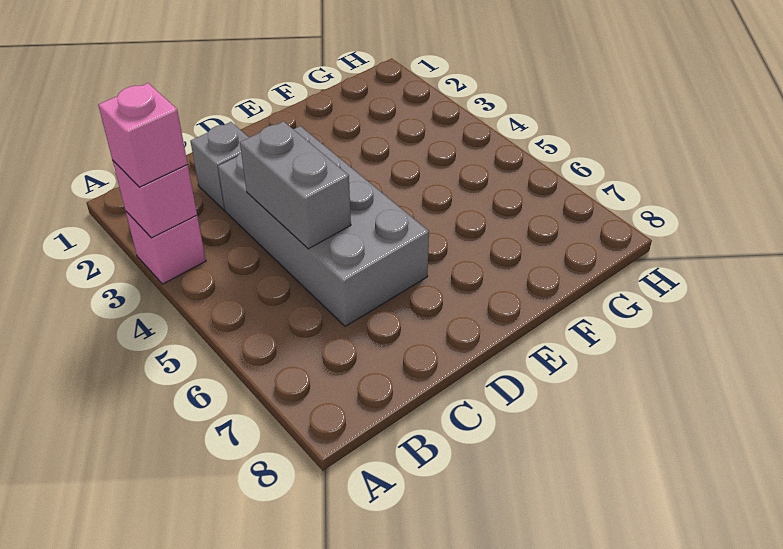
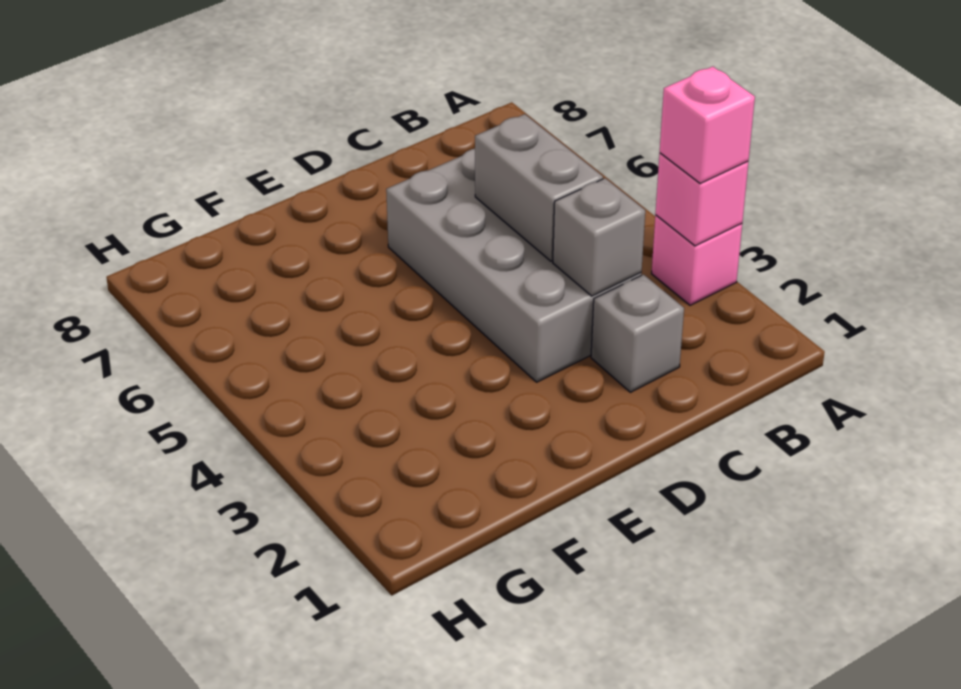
none -> grey 1x1 brick [553,178,645,296]

